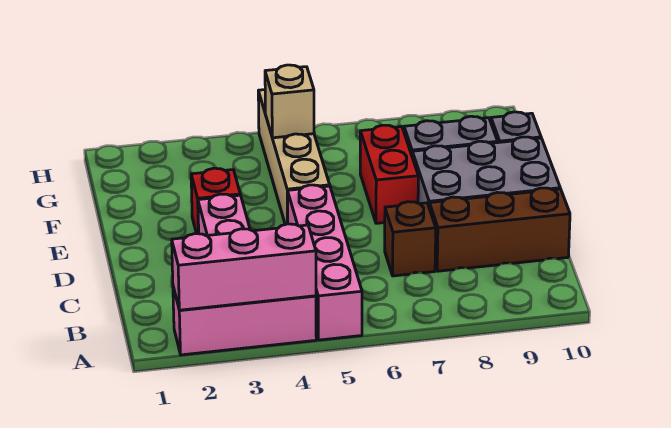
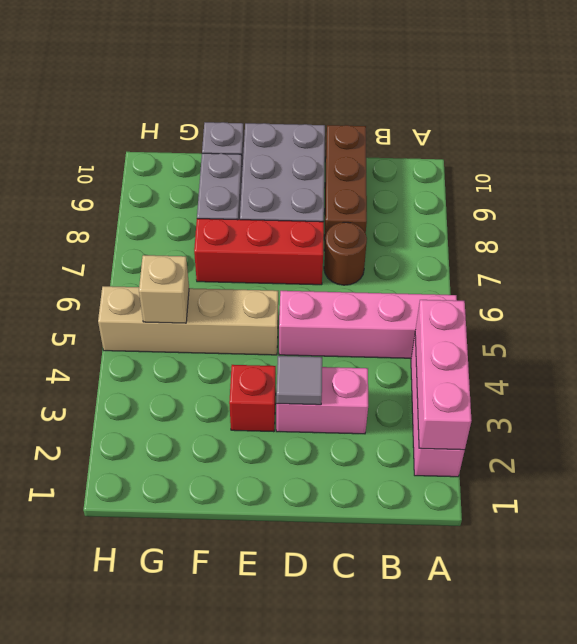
brown 1x1 brick [385,202,436,276] -> brown 1x1 round brick [324,222,367,285]
none -> grey 1x1 tile [276,356,322,405]
red 1x2 brick [360,125,418,223] -> red 1x3 brick [194,219,324,285]

